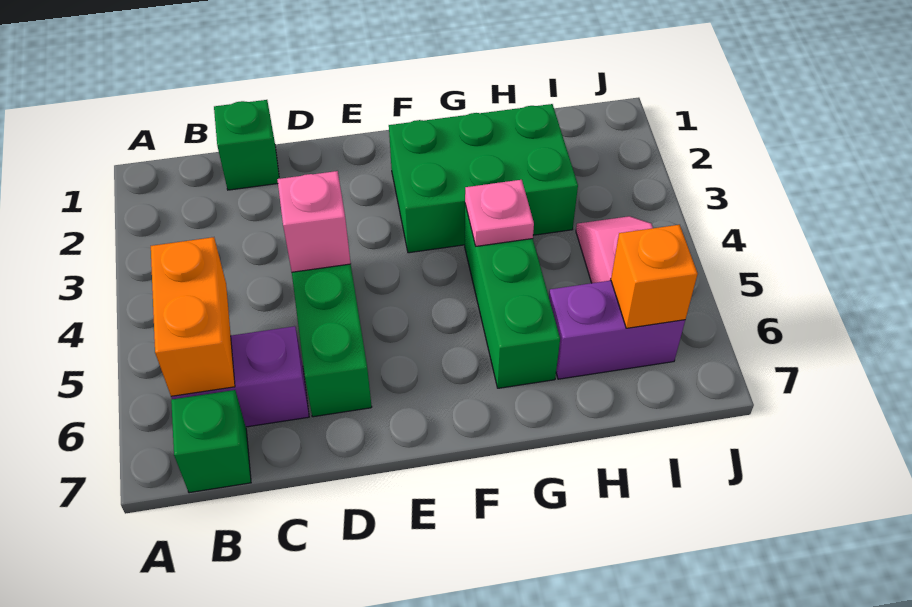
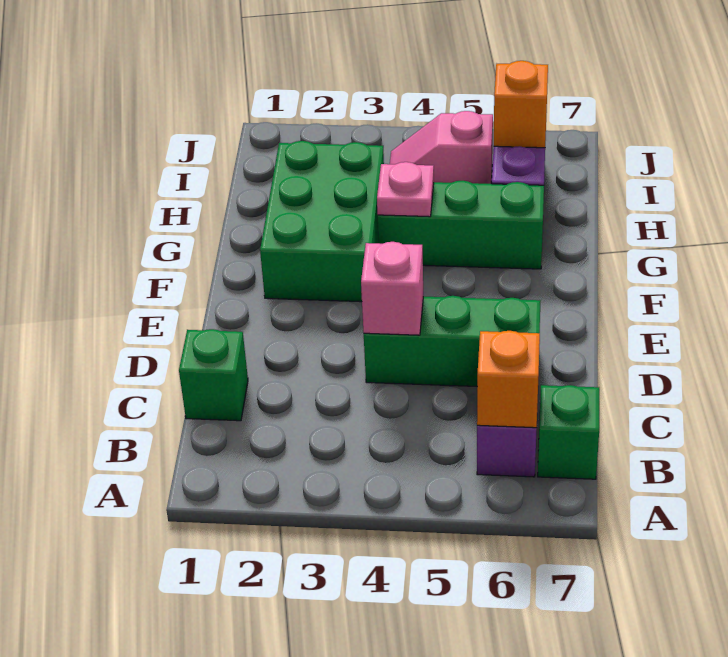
orange 1x2 brick [151,237,235,396] -> orange 1x1 brick [477,331,540,428]

